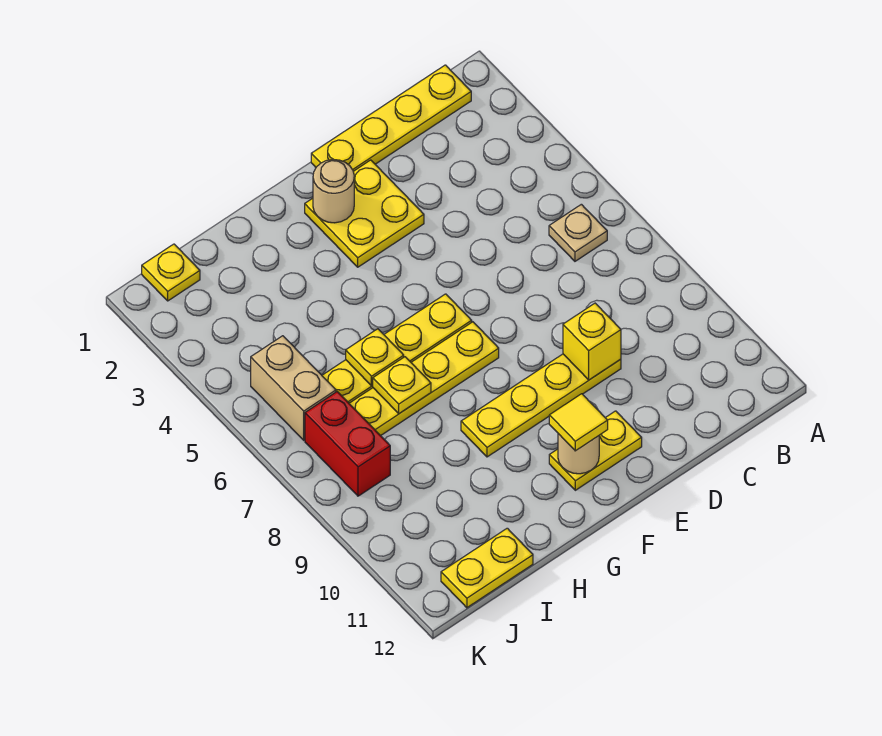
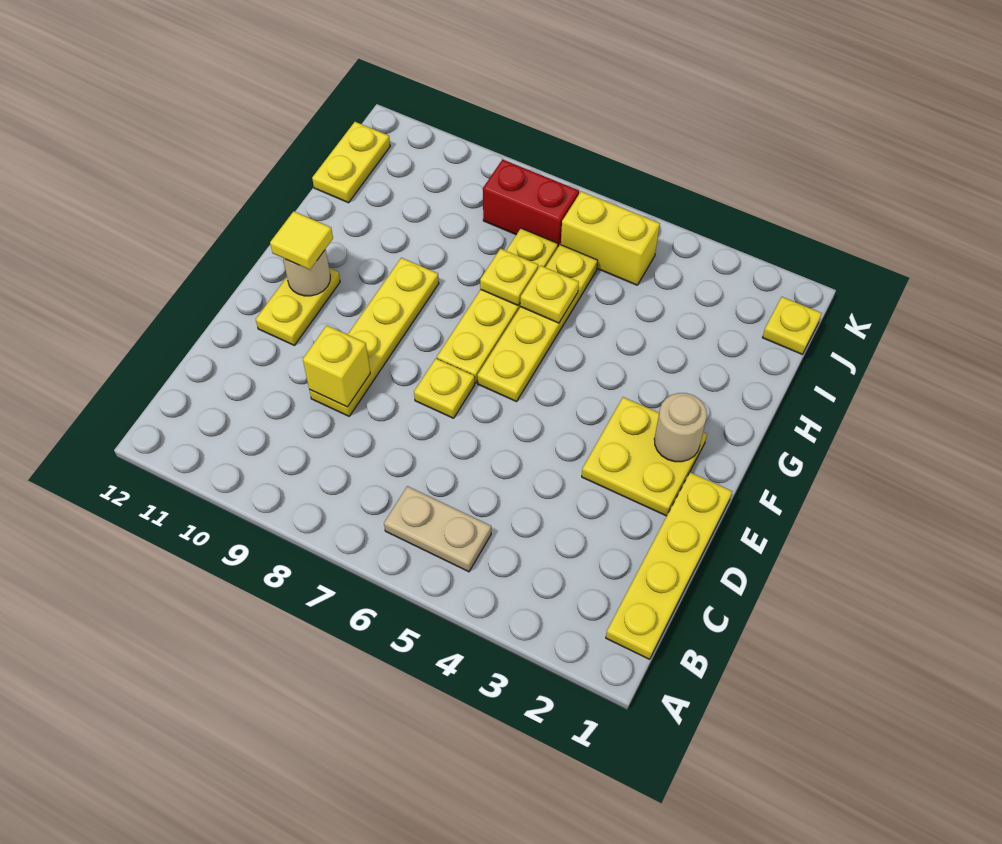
tan 1x1 plate [549,204,607,261] -> tan 1x2 plate [384,486,491,572]
none -> yellow 1x1 plate [414,359,475,418]
tan 1x2 brick [251,336,336,440] -> yellow 1x2 brick [561,191,660,285]

